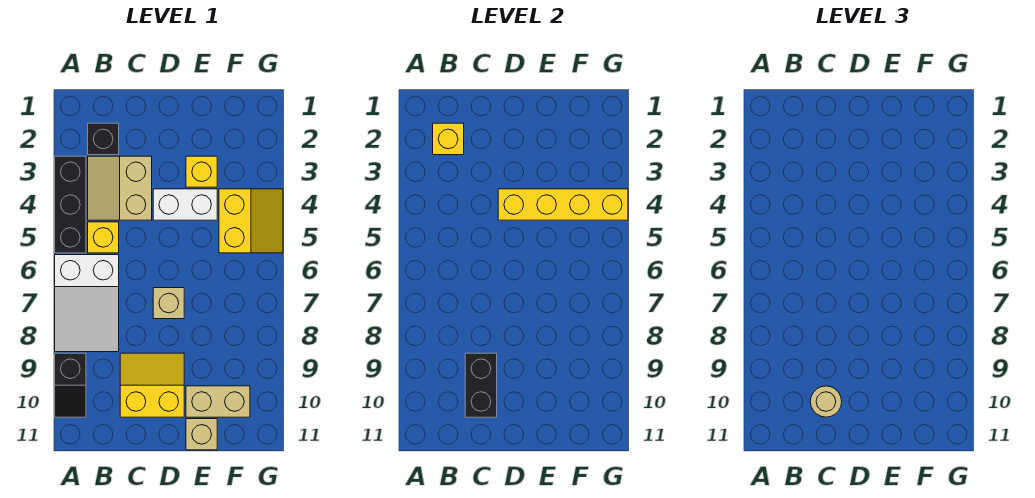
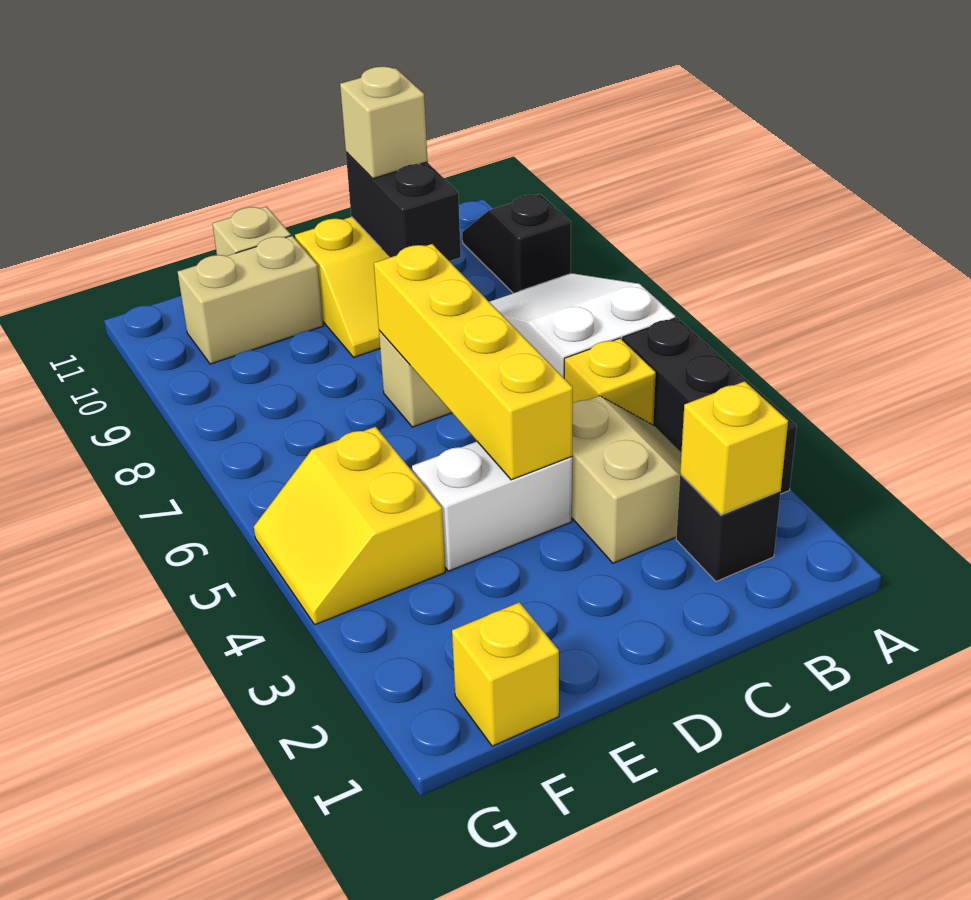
tan 1x1 round brick [810,386,842,417] -> tan 1x1 brick [340,67,428,179]
yellow 1x4 brick [498,189,628,220] -> yellow 1x4 brick turned to [374,244,573,480]
yellow 1x1 brick [186,156,217,187] -> yellow 1x1 brick moved to [452,602,559,746]

